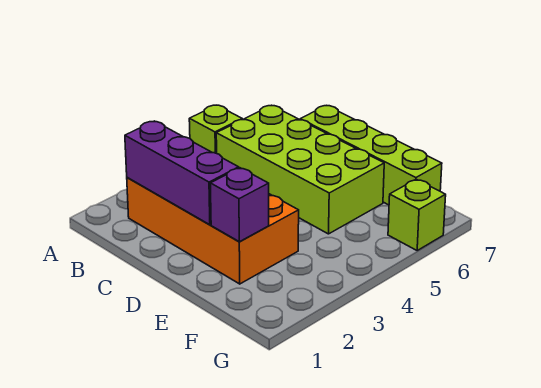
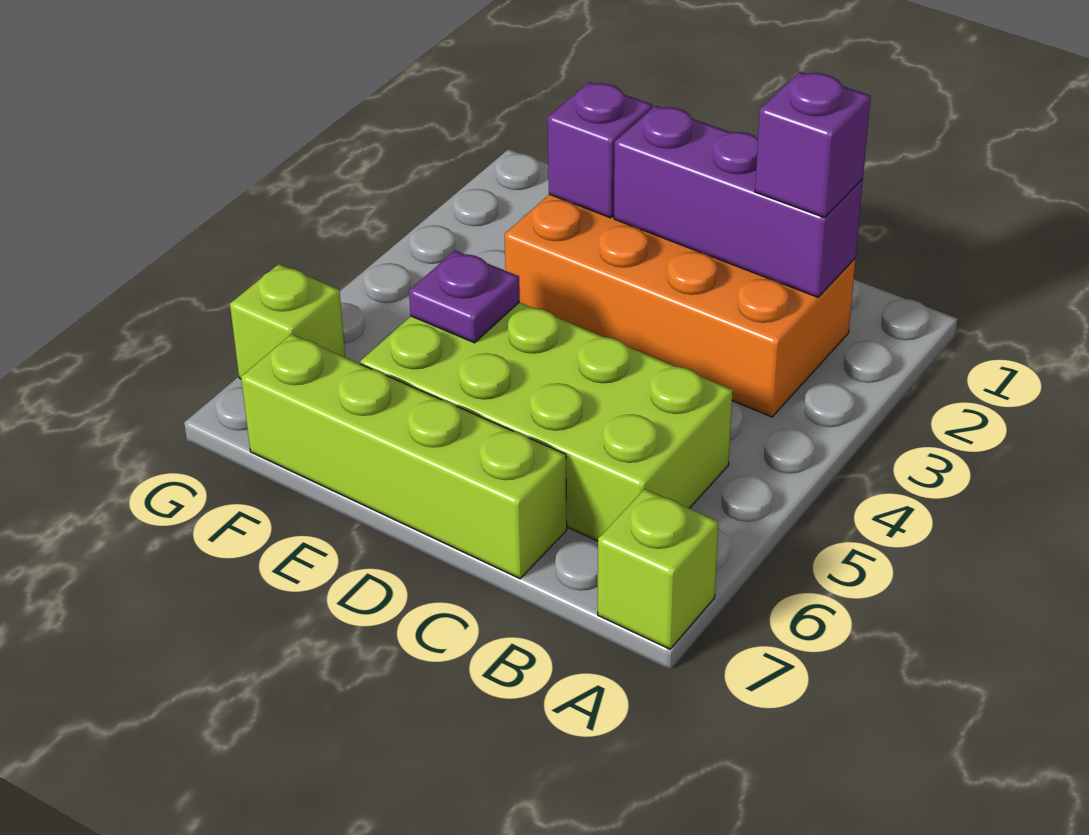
lime 1x1 brick [189,105,242,153] -> lime 1x1 brick moved to [598,489,718,649]
none -> purple 1x1 brick [755,72,871,218]
none -> purple 1x1 plate [409,251,520,343]

